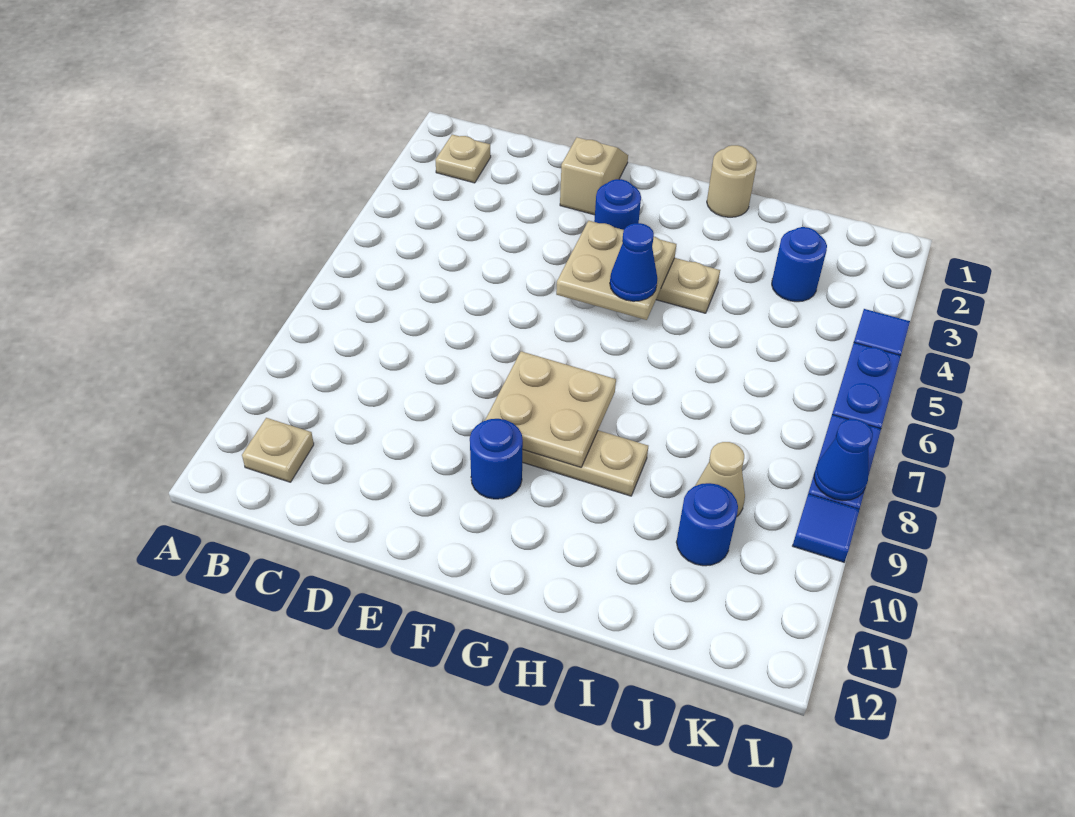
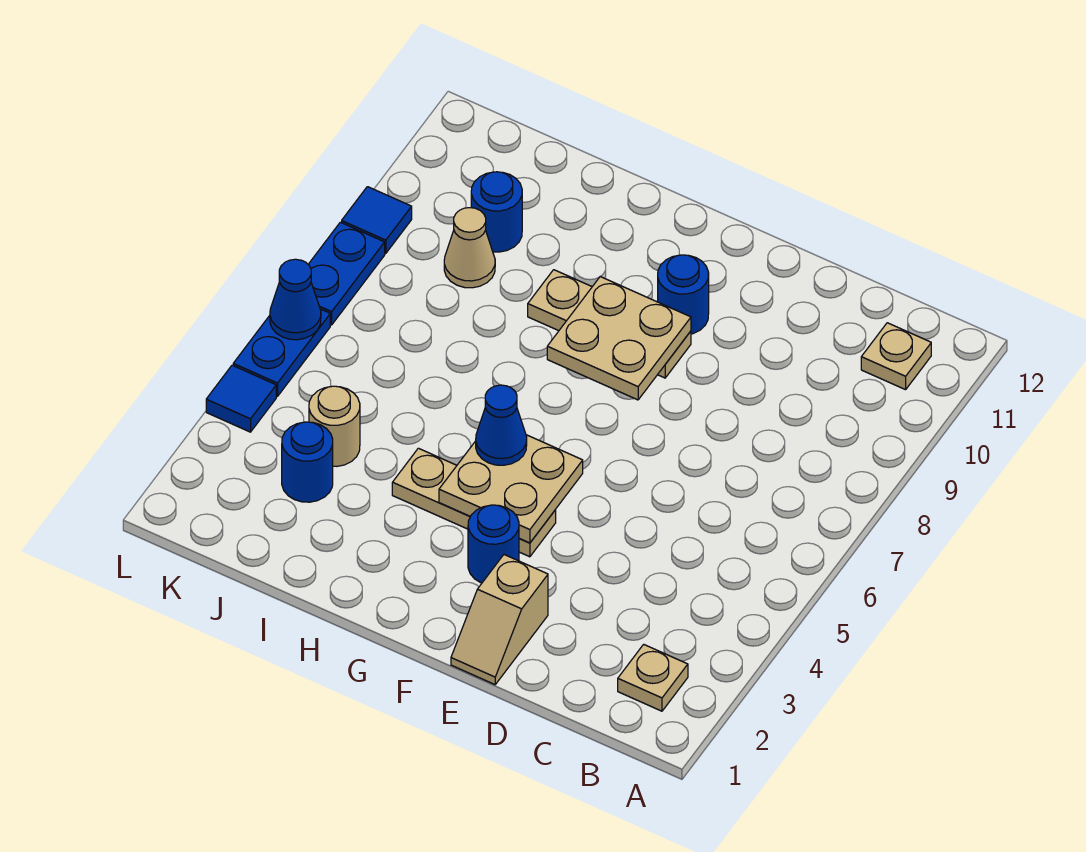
tan 1x1 round brick [707,145,757,217] -> tan 1x1 round brick moved to [309,386,360,466]
blue 1x1 cone [814,419,873,500] -> blue 1x1 cone moved to [270,259,321,340]

